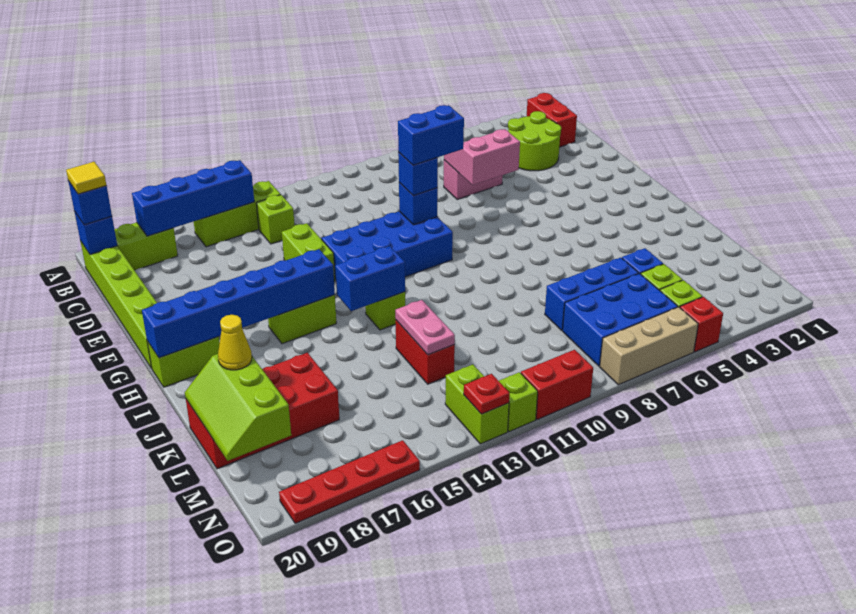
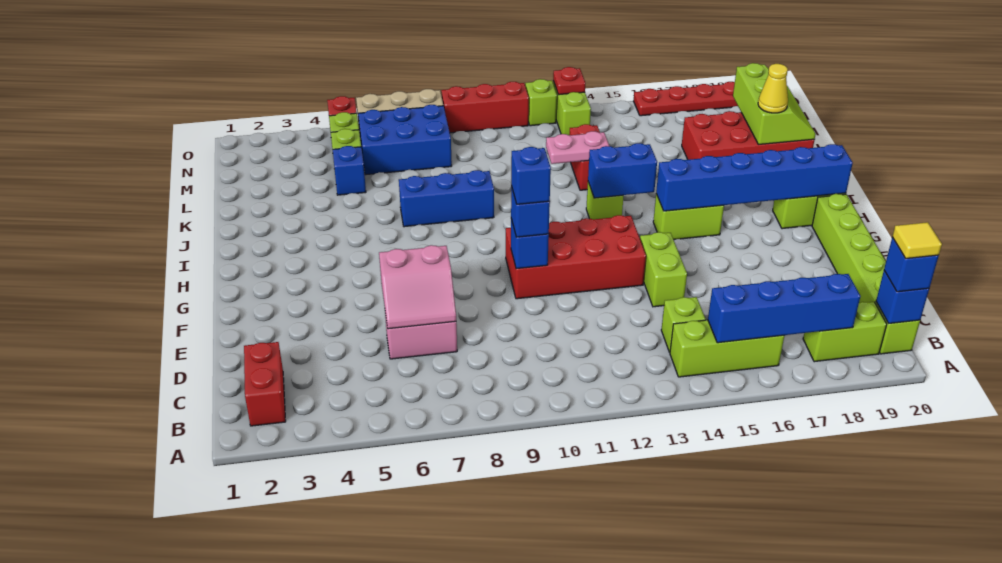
lime 2x2 round brick [508,111,561,171] -> none
blue 1x2 brick [398,105,464,165] -> blue 1x1 brick [511,147,551,204]
blue 2x4 brick [322,211,453,280] -> red 2x4 brick [506,215,646,299]
pink 1x2 plate [395,300,455,355] -> pink 1x2 plate turned to [546,131,609,164]
blue 1x3 brick [545,258,639,330] -> blue 1x3 brick moved to [399,170,494,227]
red 1x2 brick [521,350,593,420] -> red 1x3 brick [441,82,529,133]

